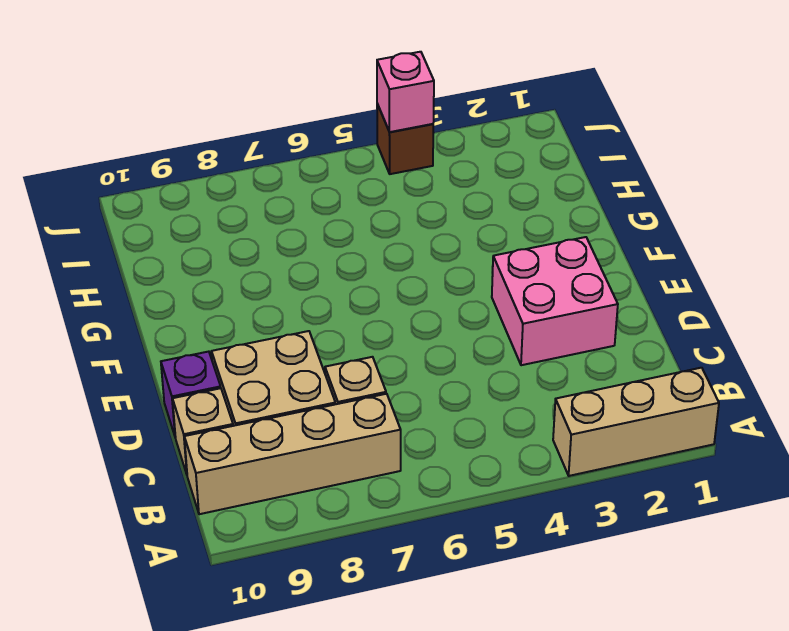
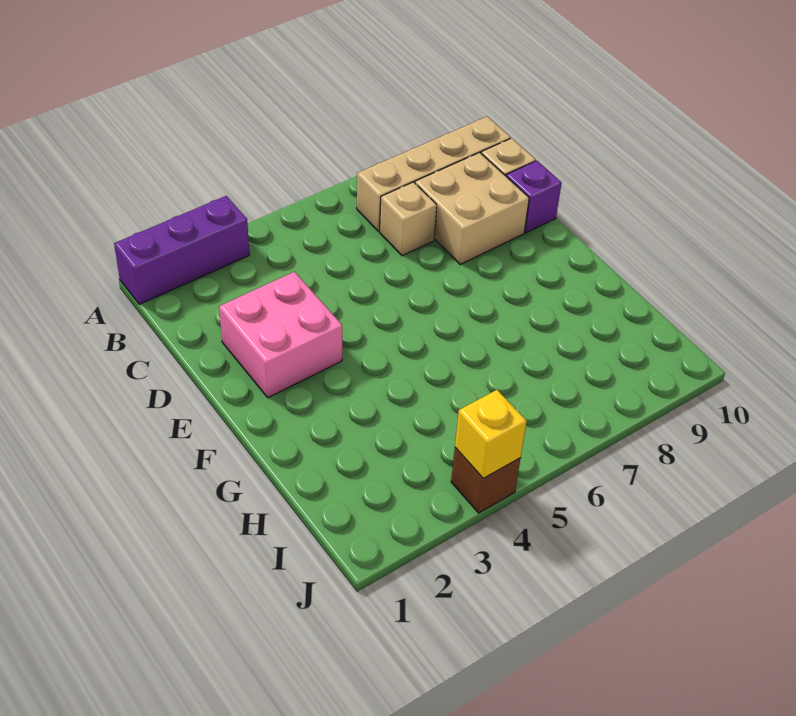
tan 1x3 brick [553,368,719,476] -> purple 1x3 brick [114,196,249,304]
pink 1x1 brick [377,52,434,132] -> yellow 1x1 brick [455,390,527,478]

